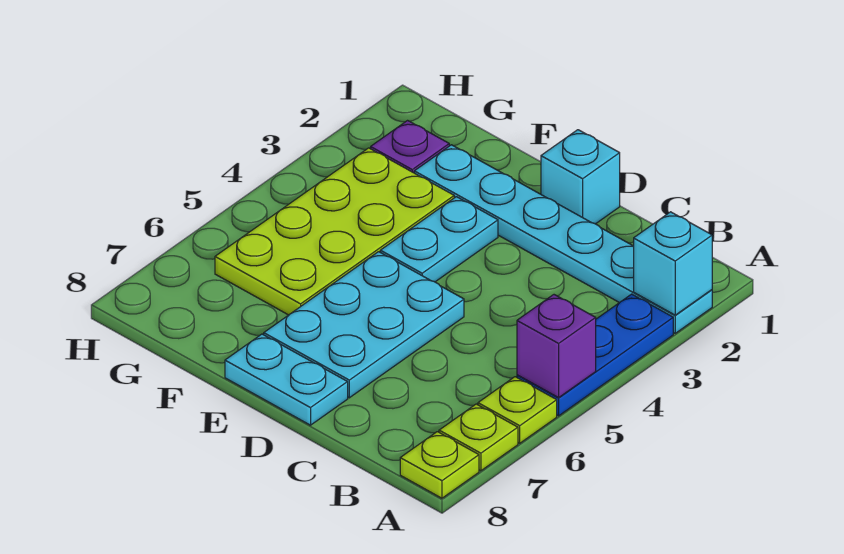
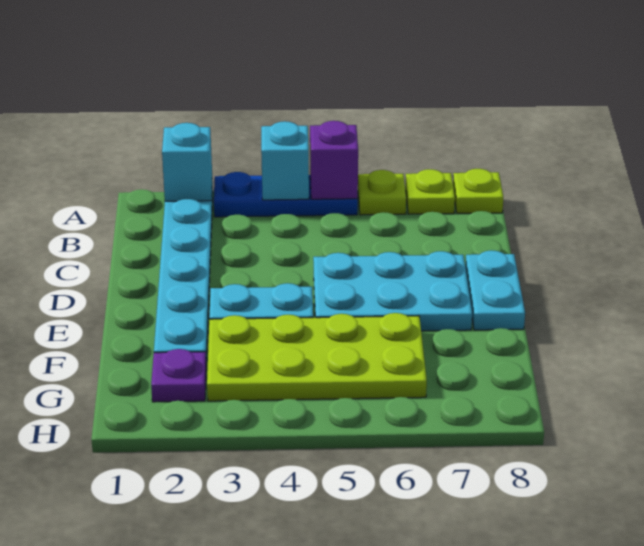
cyan 1x1 brick [541,130,620,224] -> cyan 1x1 brick moved to [261,121,309,200]

